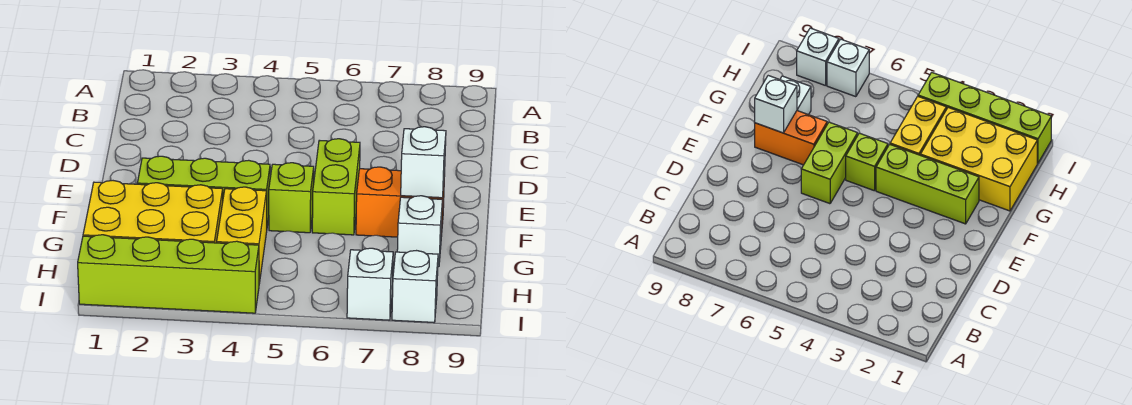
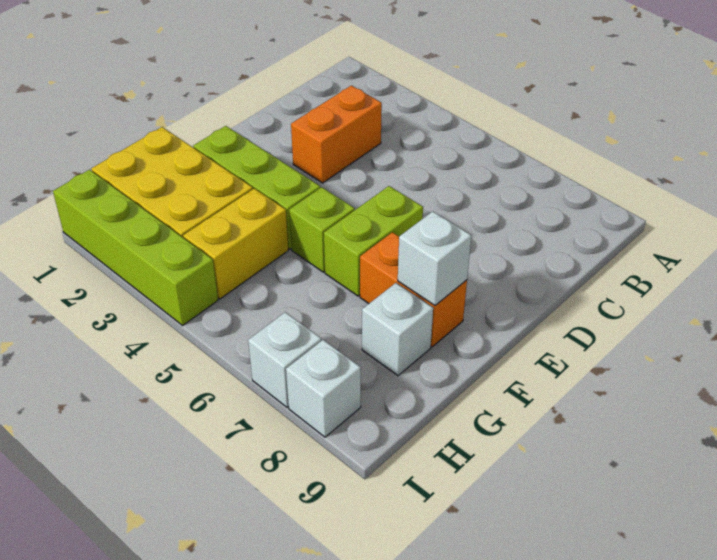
none -> orange 1x2 brick [291,85,382,183]

